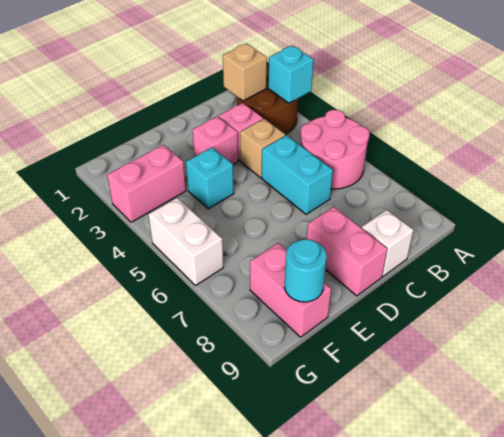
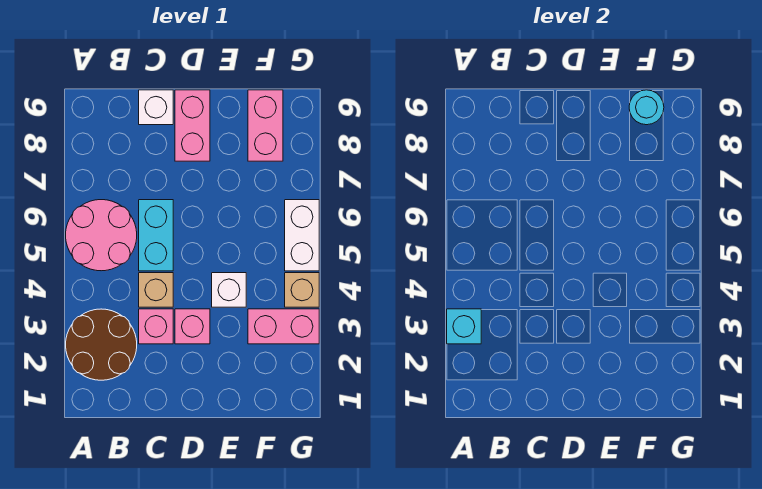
tan 1x1 brick [223,44,267,101] -> tan 1x1 brick moved to [285,273,319,307]
cyan 1x1 brick [186,148,234,209] -> white 1x1 brick [212,273,246,307]

